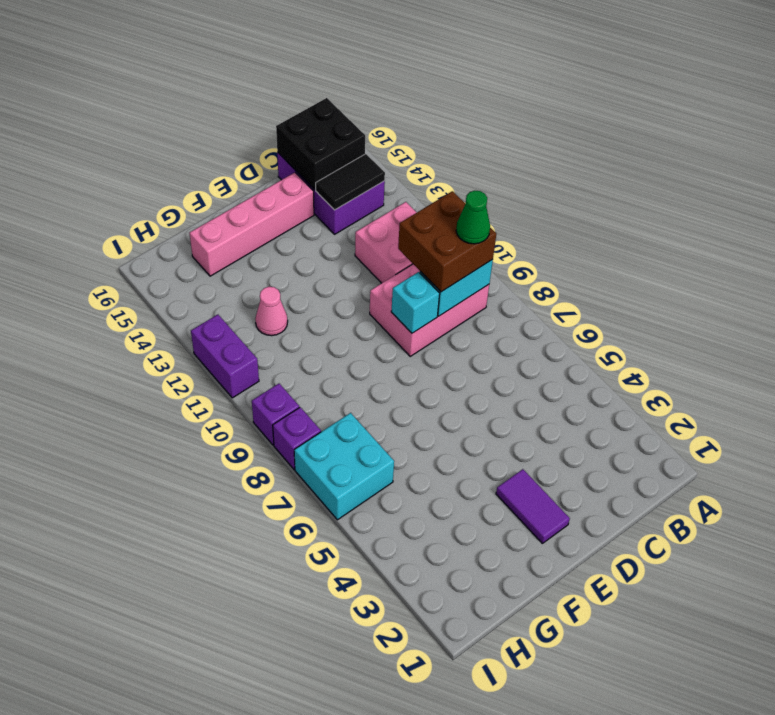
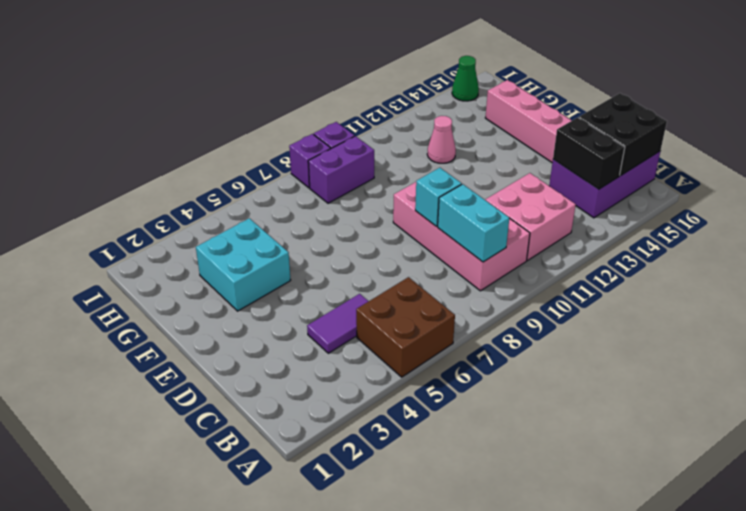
pink 2x3 brick [370,264,489,356] -> pink 2x4 brick [393,182,530,291]
brown 2x2 brick [398,191,496,292] -> brown 2x2 brick moved to [356,277,455,377]
green 1x1 cone [456,191,490,244] -> green 1x1 cone moved to [452,56,479,101]
black 1x2 tile [316,154,385,210] -> black 1x2 brick [553,118,625,189]
purple 1x2 tile [496,469,570,543] -> purple 1x2 tile moved to [307,294,369,353]
cyan 2x2 brick [294,413,394,520] -> cyan 2x2 brick moved to [196,218,291,311]
purple 1x2 brick [191,315,259,398] -> purple 1x2 brick moved to [308,136,374,203]

